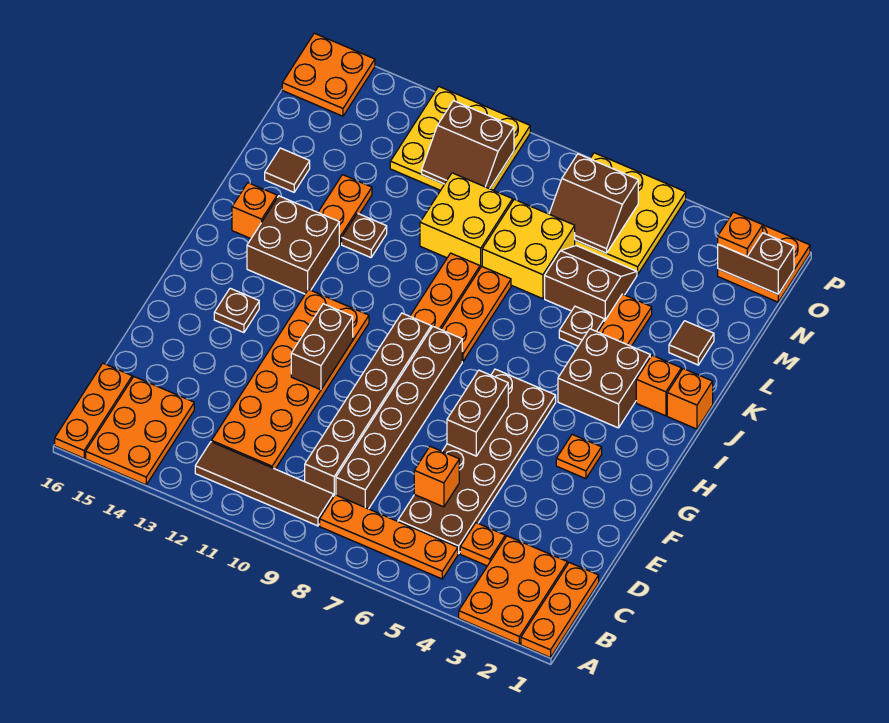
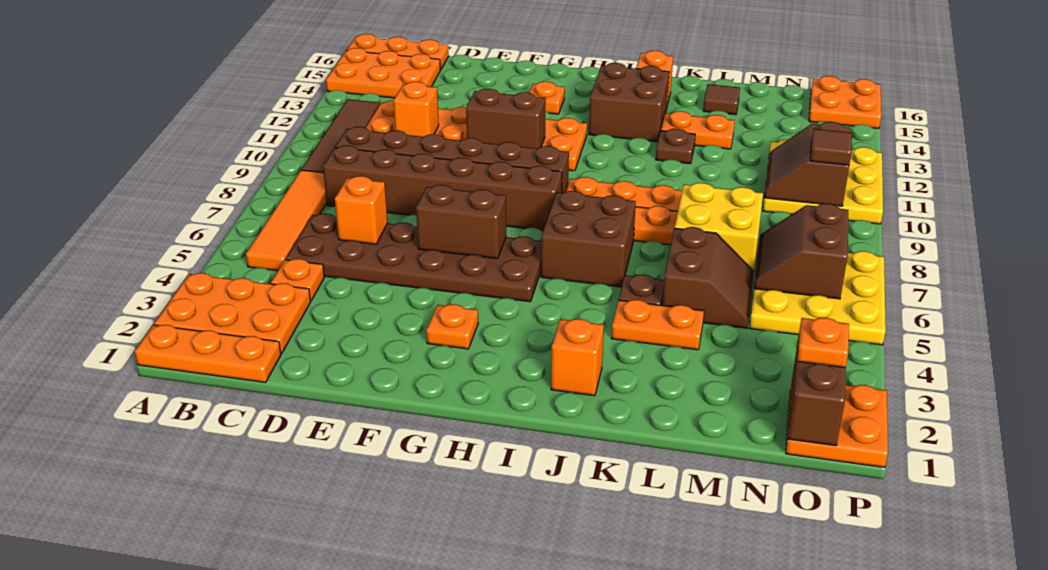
orange 1x4 plate [320,495,458,579] -> orange 1x4 tile [246,170,327,271]
brown 1x1 plate [214,288,259,333] -> orange 1x1 plate [529,82,565,114]
brown 2x2 brick [558,329,650,428] -> brown 2x2 brick moved to [541,191,636,287]
orange 1x1 brick [667,369,713,429] -> orange 1x1 brick moved to [393,82,439,137]
brown 1x1 tile [669,321,714,365] -> brown 1x1 tile moved to [810,129,852,165]
yellow 2x2 brick [420,173,513,268] -> none

